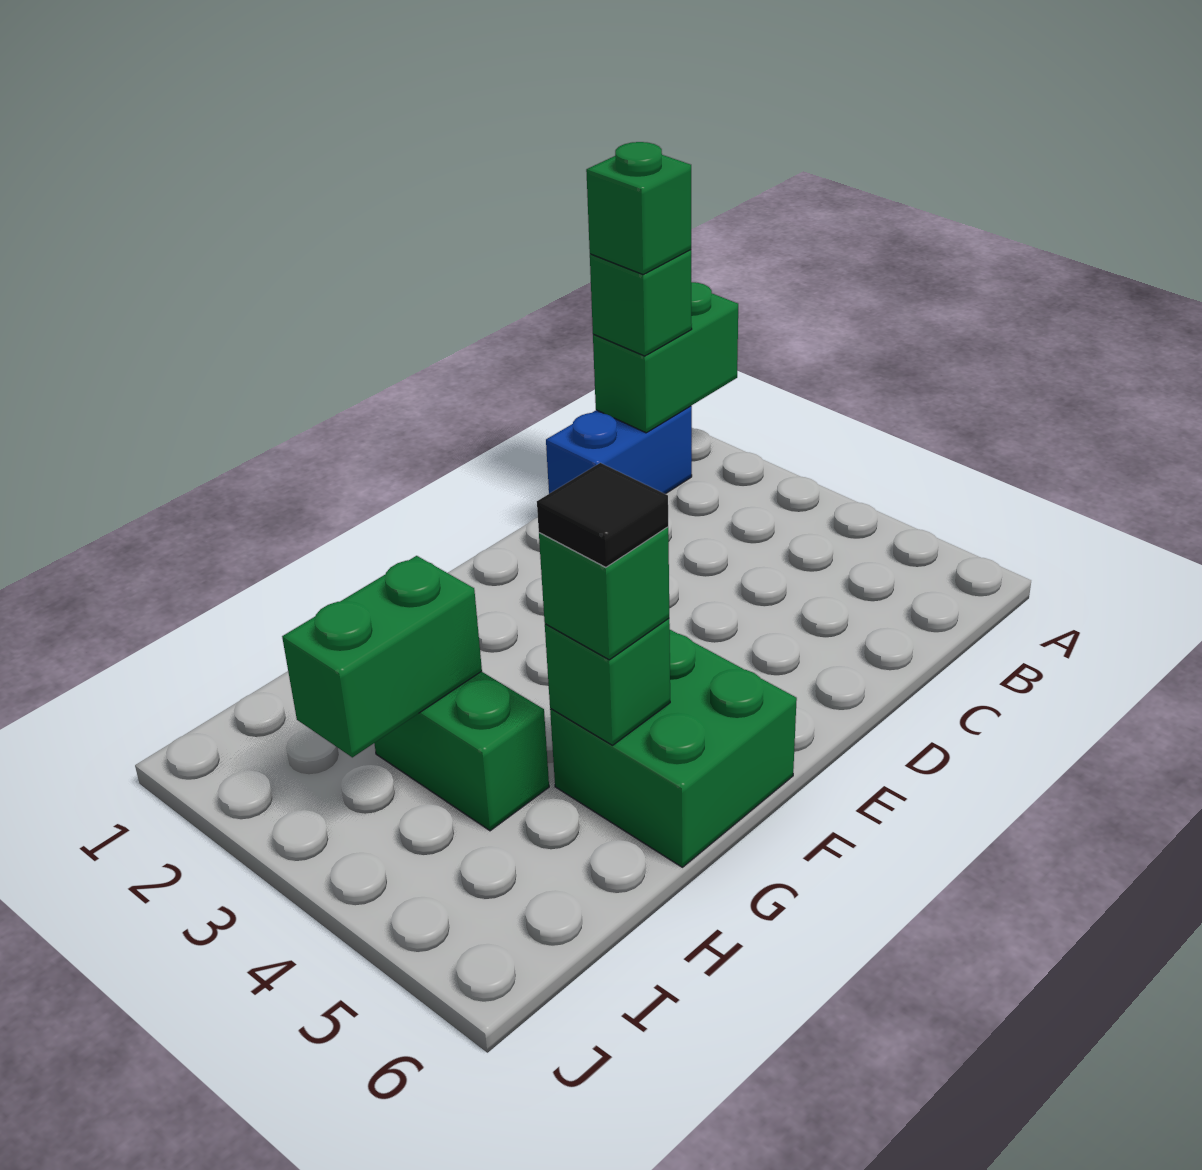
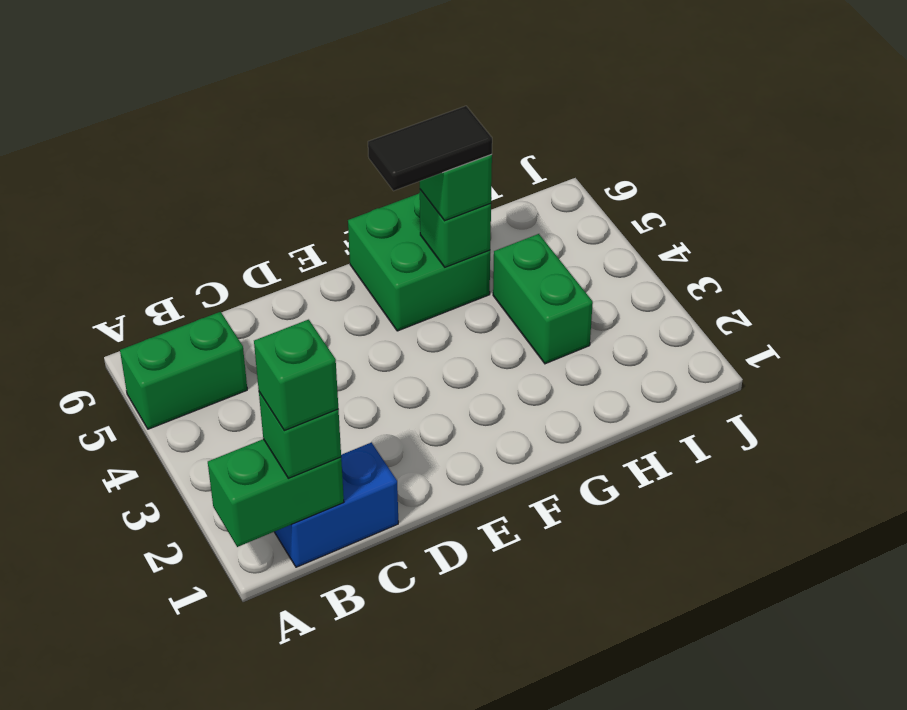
black 1x1 tile [537,463,668,567] -> black 1x2 tile [368,106,492,191]
green 1x2 brick [282,556,482,757] -> green 1x2 brick moved to [120,312,247,429]

